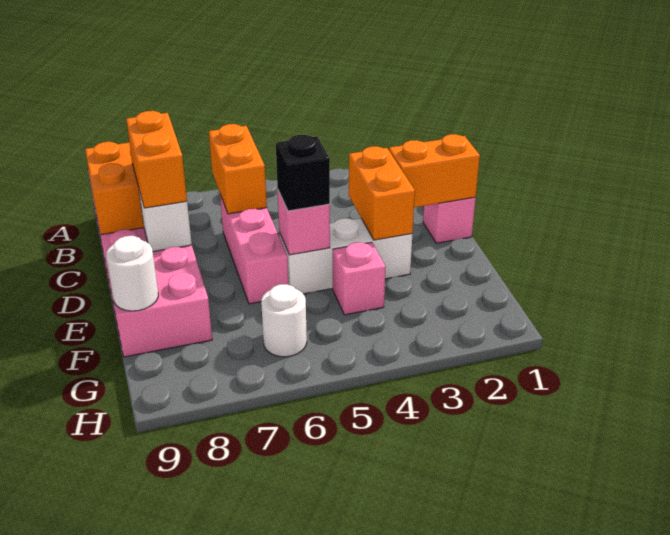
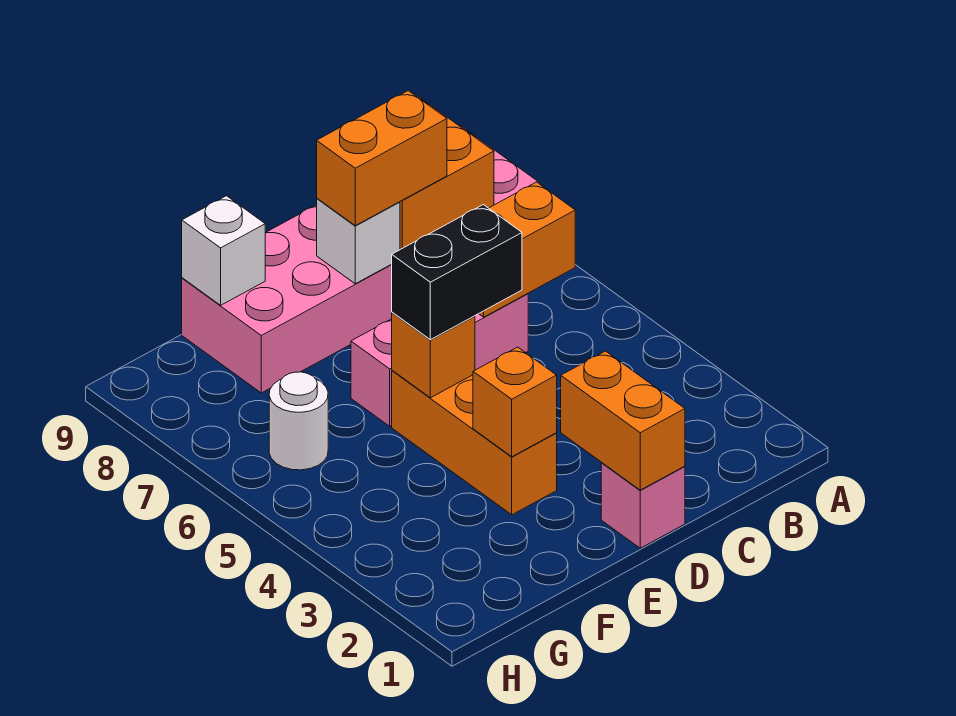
orange 1x2 brick [349,146,415,240] -> orange 1x1 brick [473,347,557,457]
white 1x3 brick [279,218,412,294] -> orange 1x3 brick [392,371,557,515]
pink 1x1 brick [278,191,330,255] -> orange 1x1 brick [392,312,475,398]
black 1x1 brick [276,135,330,211] -> black 1x2 brick [392,205,522,340]
pink 1x1 brick [333,242,386,315] -> none
white 1x1 round brick [106,236,158,311] -> white 1x1 brick [182,196,265,305]

